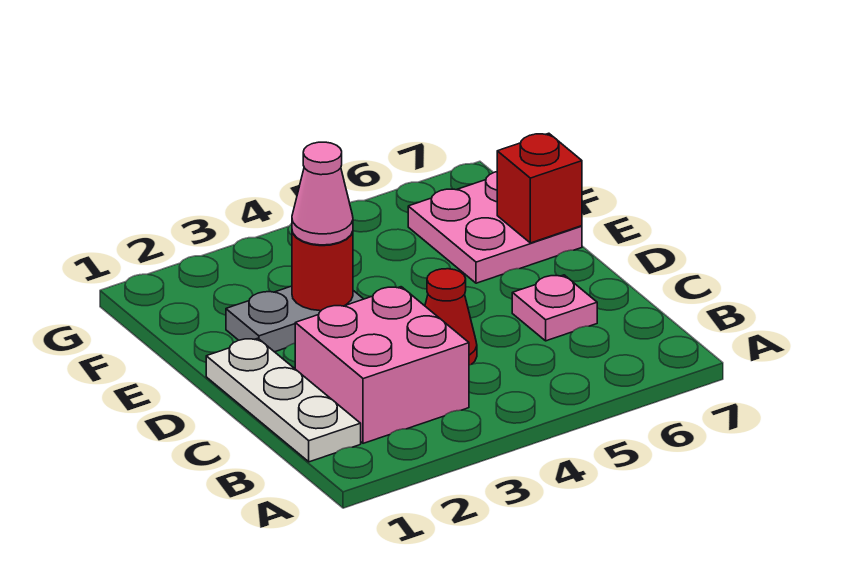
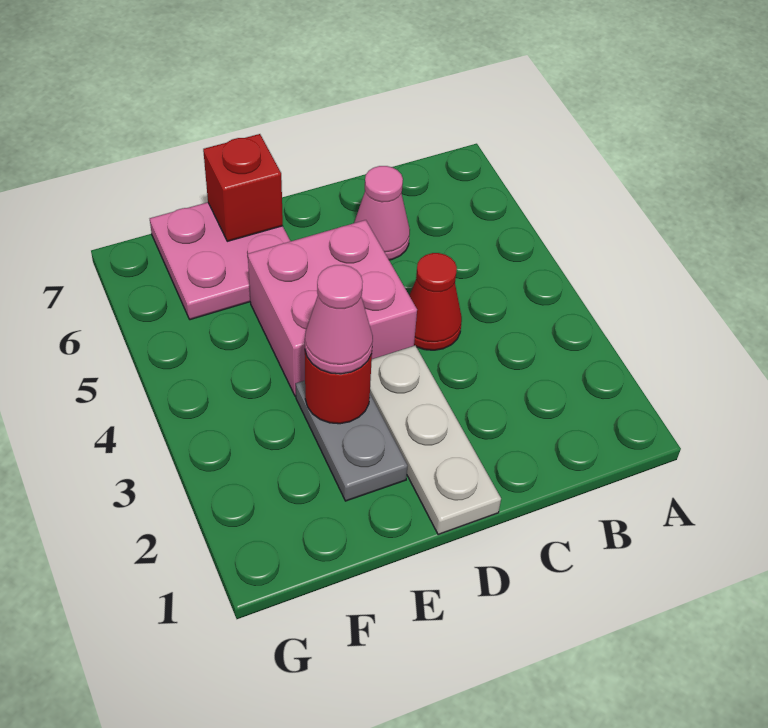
white 1x3 plate [206,338,361,462] -> white 1x3 plate turned to [370,346,501,535]
pink 2x2 brick [295,287,469,443] -> pink 2x2 brick moved to [248,220,417,396]
pink 1x1 plate [512,275,597,341] -> pink 1x1 cone [354,166,410,260]

